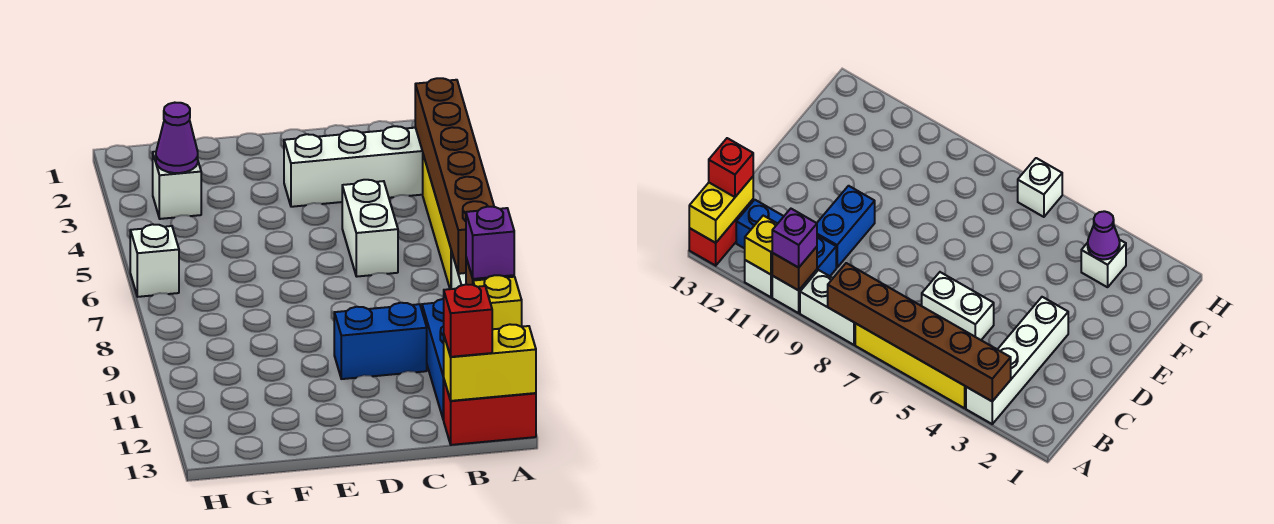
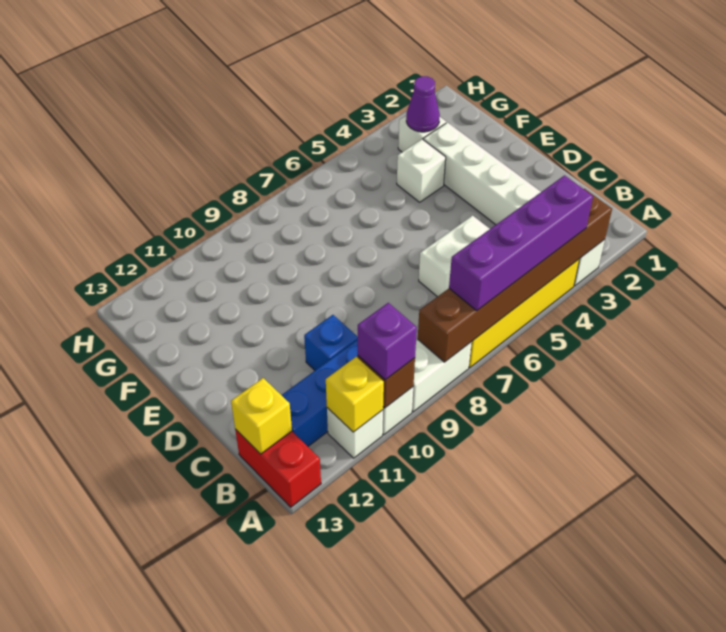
white 1x4 brick [284,126,423,207] -> white 1x6 brick [423,122,605,286]
none -> purple 1x4 brick [449,176,593,311]
yellow 1x2 brick [444,324,536,401] -> yellow 1x1 brick [231,378,292,454]
red 1x1 brick [444,284,492,357] -> none
blue 1x2 brick [334,303,427,379] -> blue 1x1 brick [304,315,358,370]
white 1x1 brick [130,224,179,297] -> white 1x1 brick moved to [397,139,446,202]

